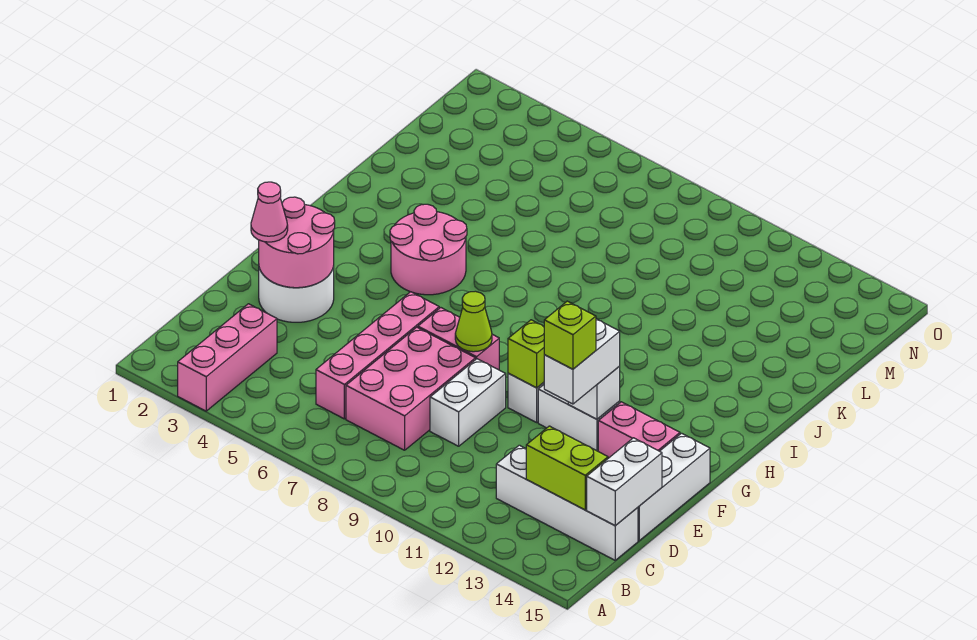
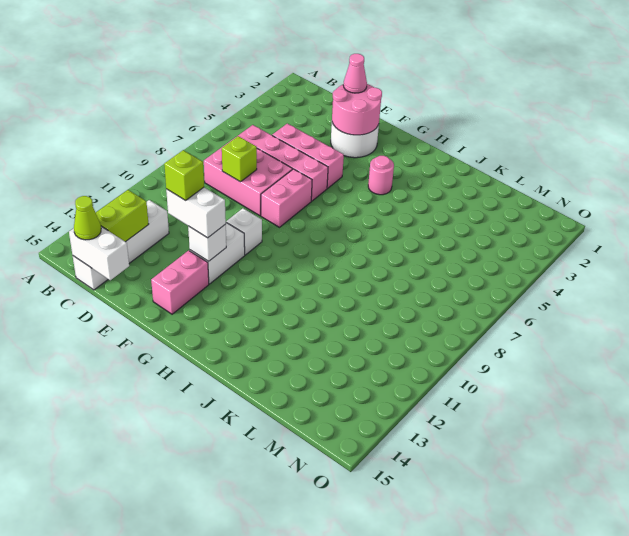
pink 1x3 brick [178,304,277,411] -> pink 1x3 brick moved to [272,124,344,188]
white 1x2 brick [430,359,506,446] -> none
white 1x3 brick [638,433,710,541] -> none
lime 1x1 cone [455,291,492,352] -> lime 1x1 cone moved to [74,196,101,240]
lime 1x1 brick [508,320,545,388] -> lime 1x1 brick moved to [222,136,257,182]
pink 2x2 round brick [390,204,467,295] -> pink 1x1 round brick [368,156,394,195]

